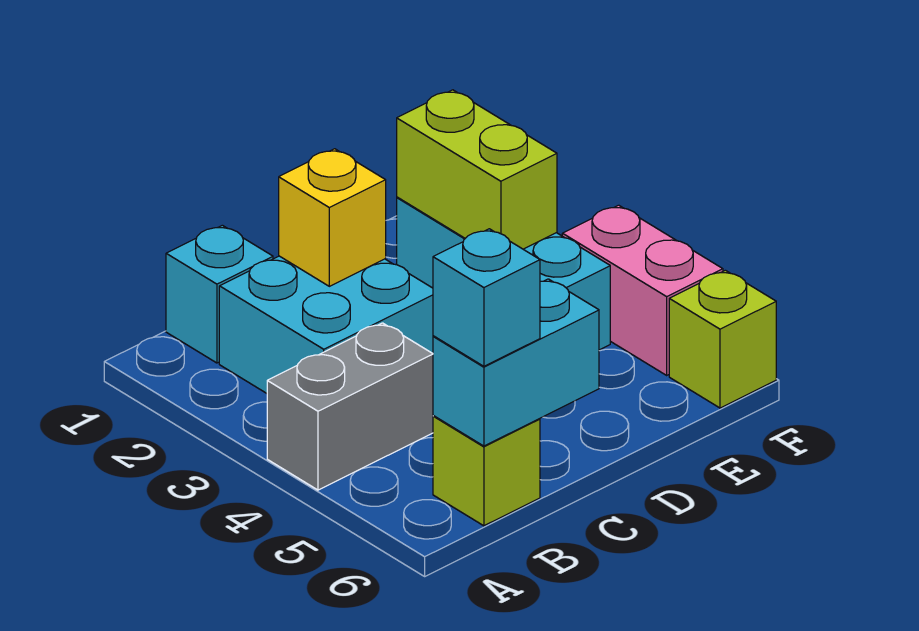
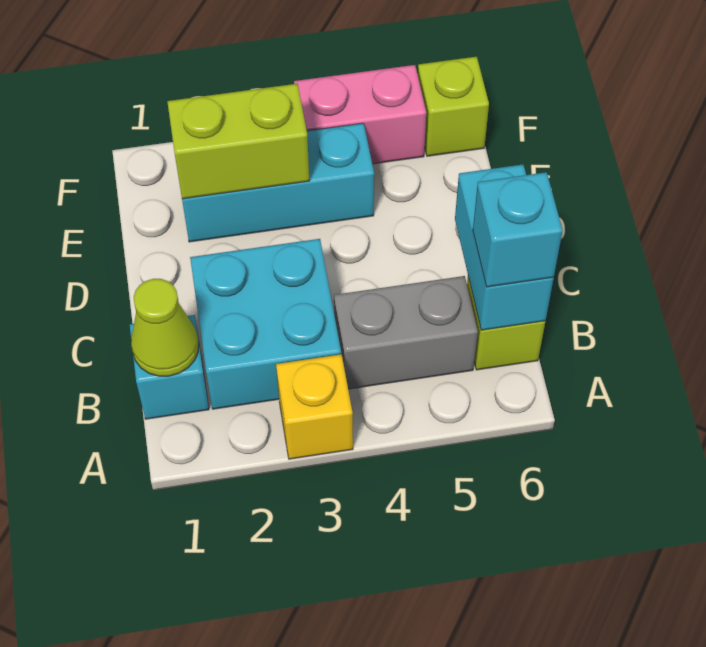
grey 1x2 brick [267,323,433,490] -> grey 1x2 brick turned to [334,276,478,389]
none -> lime 1x1 cone [131,279,199,376]
yellow 1x1 brick [279,149,386,286] -> yellow 1x1 brick moved to [276,354,353,459]

